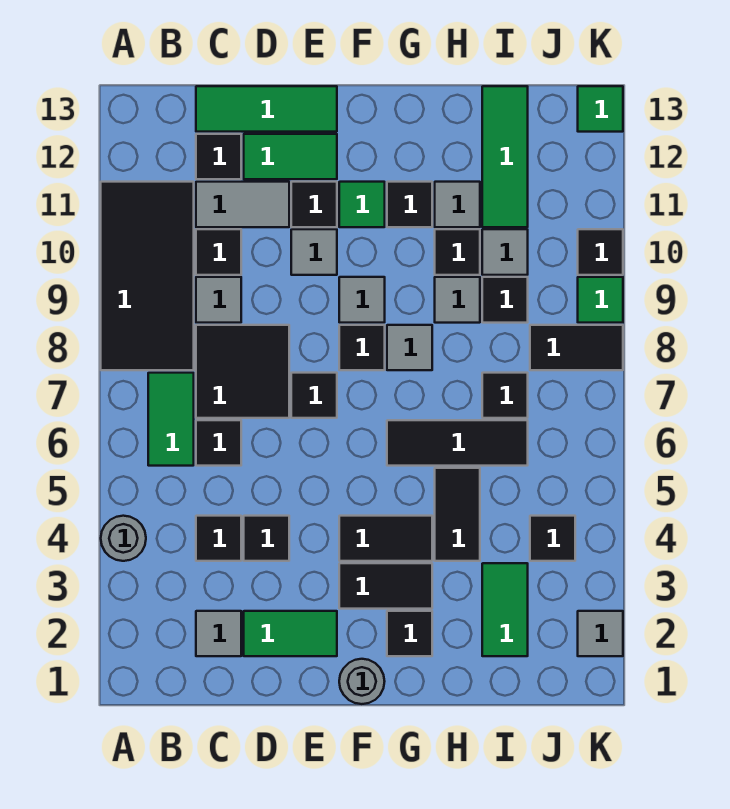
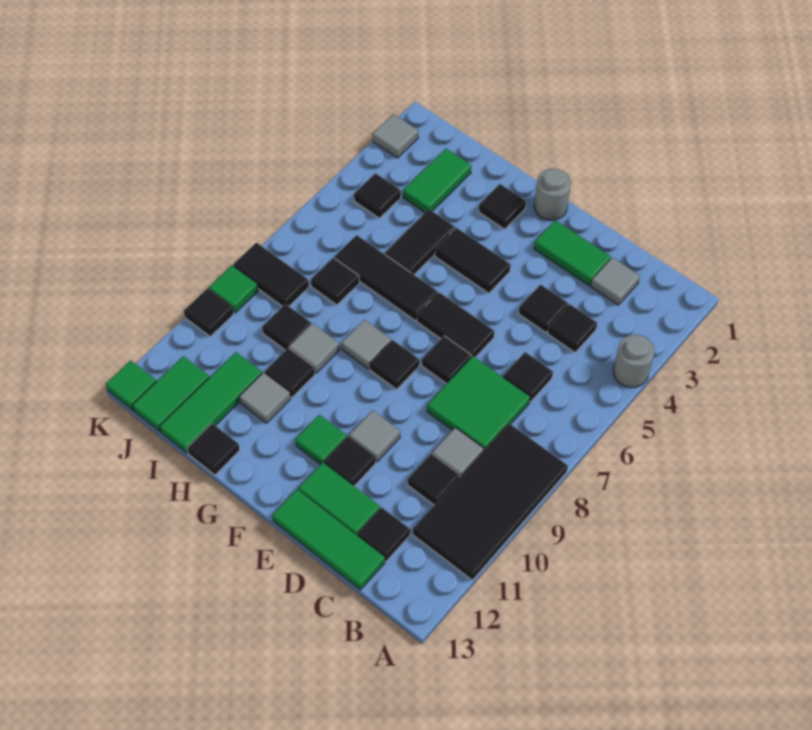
green 1x2 tile [148,373,194,466] -> green 1x2 tile moved to [132,356,209,432]
black 2x2 tile [196,325,289,418] -> green 2x2 tile [427,356,530,451]
grey 1x2 tile [196,182,289,227] -> none
black 1x2 tile [339,563,432,609] -> black 1x2 tile moved to [417,292,494,358]
grey 1x1 tile [339,277,385,323] -> none
black 1x1 tile [387,182,432,227] -> black 1x1 tile moved to [187,423,240,475]
grey 1x1 tile [482,229,528,275] -> none

